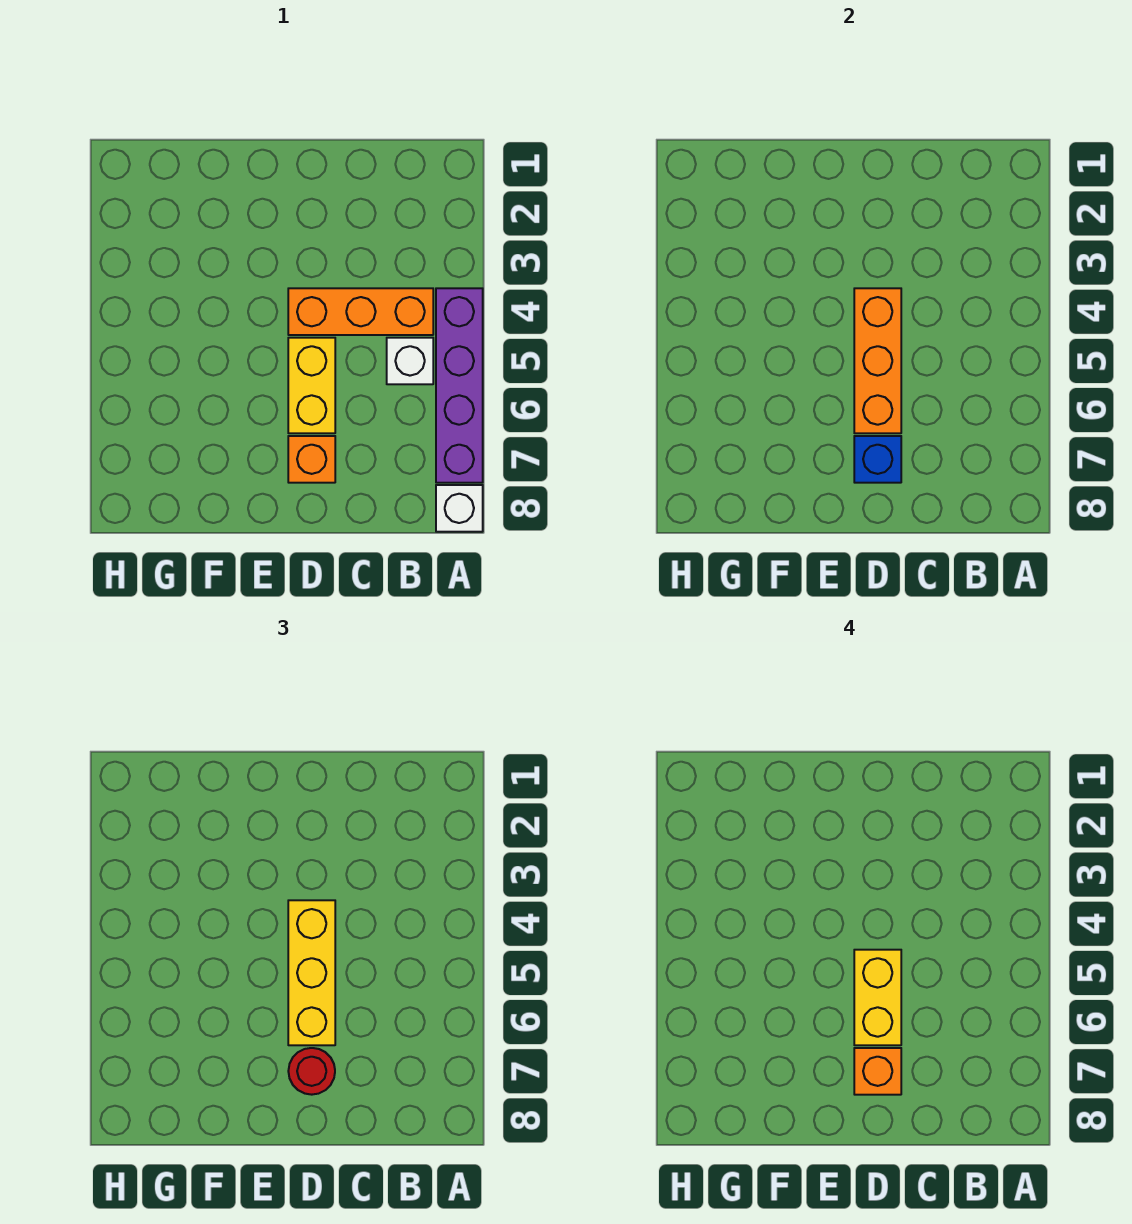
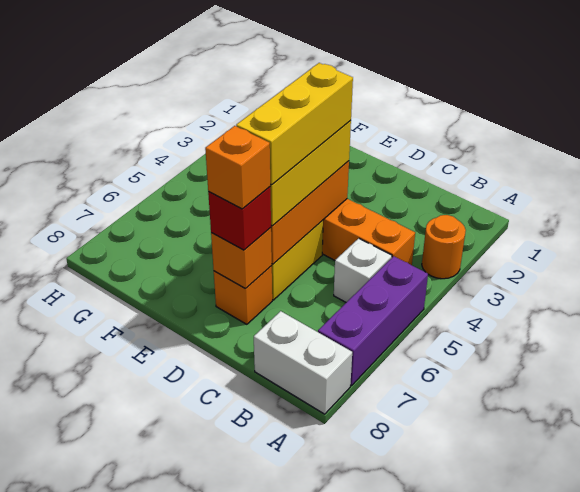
none -> orange 1x1 round brick [422,215,466,279]
purple 1x4 brick [436,288,483,483] -> purple 1x3 brick [318,256,428,386]
white 1x1 brick [436,485,483,532] -> white 1x2 brick [254,311,352,414]
yellow 1x2 brick [854,950,901,1045] -> yellow 1x3 brick [236,63,353,185]
blue 1x1 brick [854,436,901,483] -> orange 1x1 brick [211,228,272,289]
red 1x1 round brick [288,1048,335,1095] -> red 1x1 brick [208,187,271,250]

